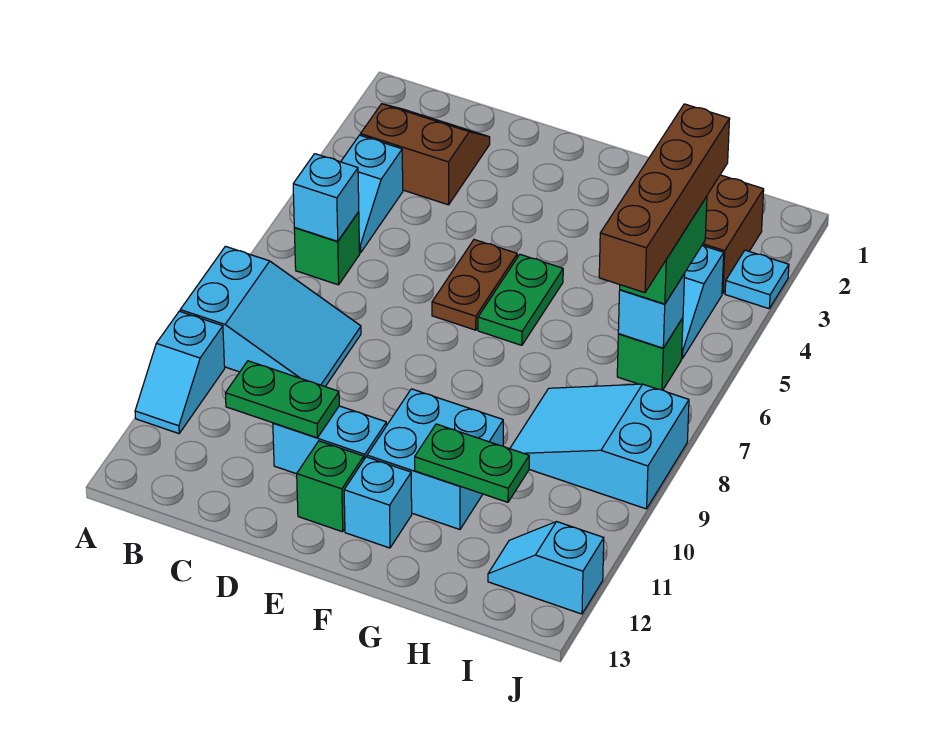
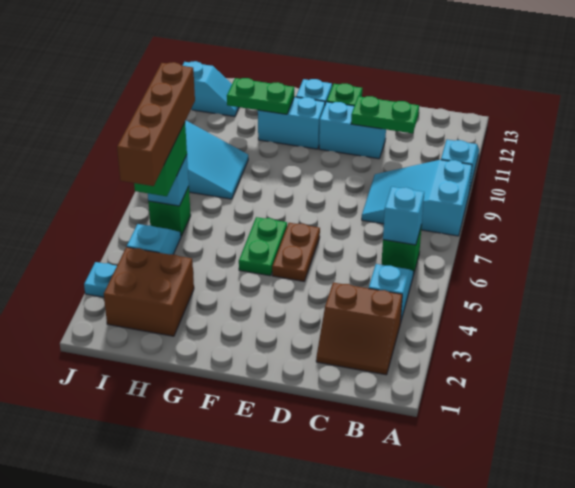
cyan 2x2 brick [367,389,503,529] -> cyan 1x2 brick [258,97,325,149]

